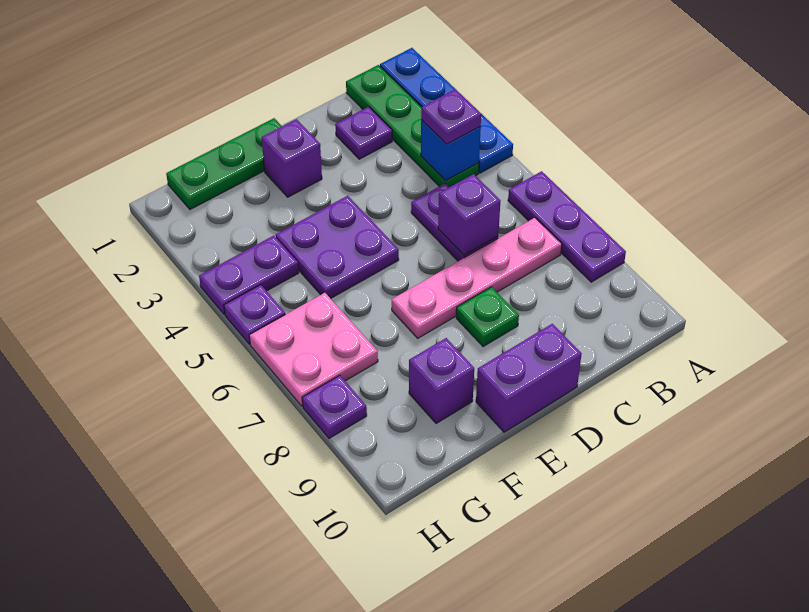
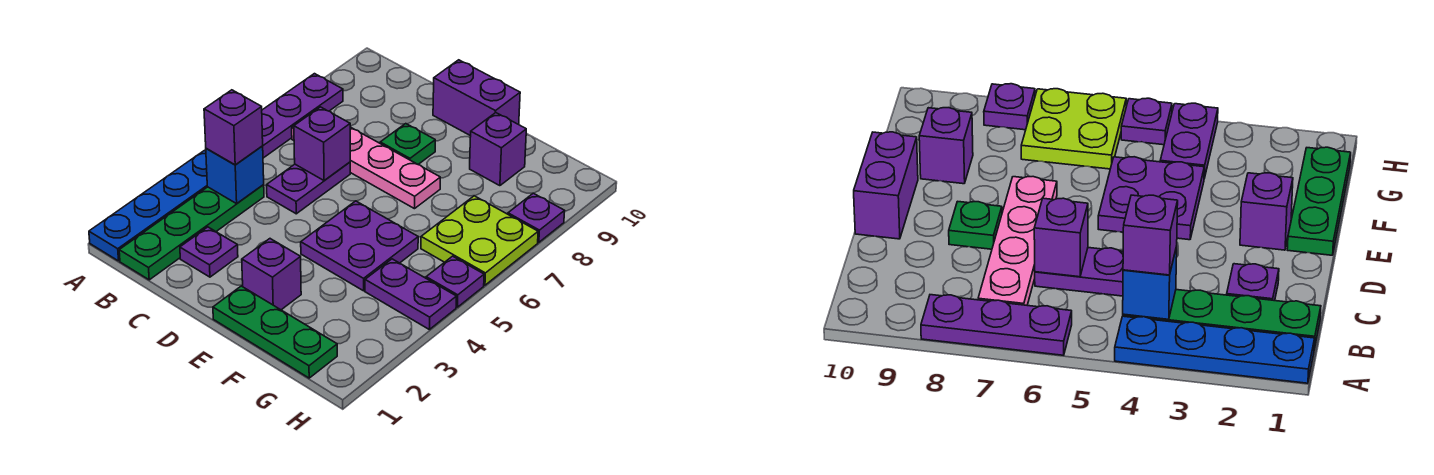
purple 1x1 plate [421,89,481,144] -> purple 1x1 brick [204,90,263,165]
pink 2x2 plate [249,293,378,406] -> lime 2x2 plate [421,196,538,285]

